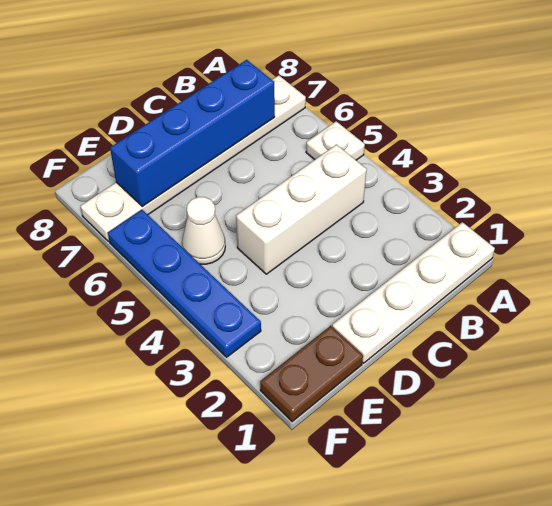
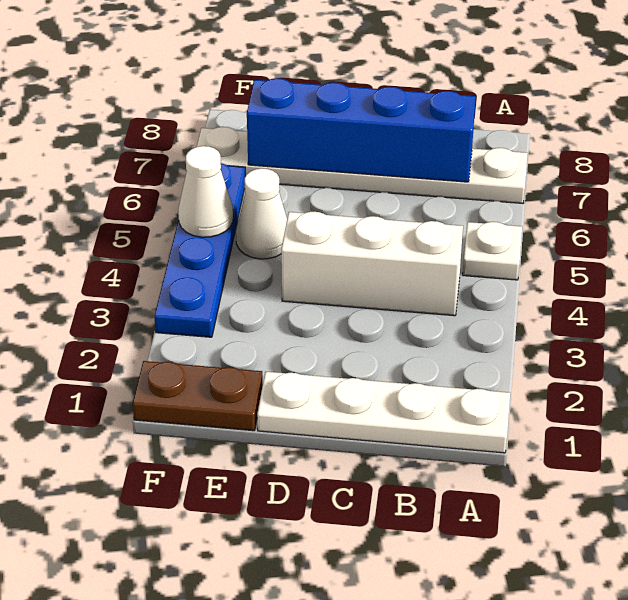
none -> white 1x1 cone [178,146,233,237]

